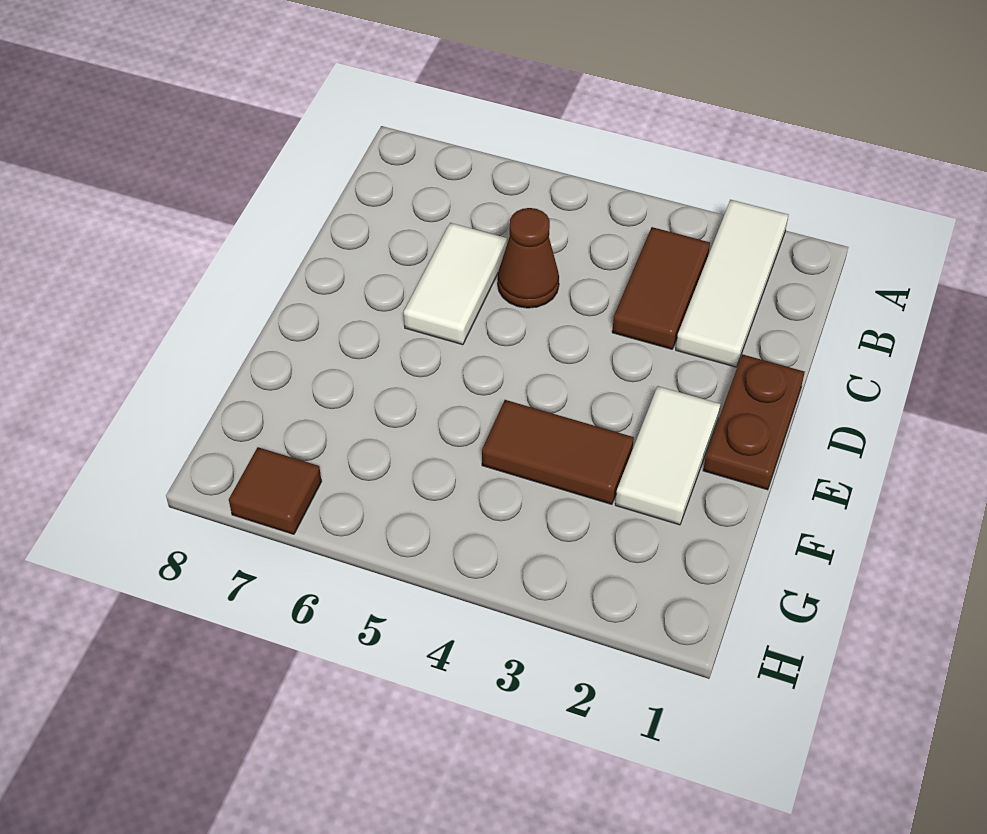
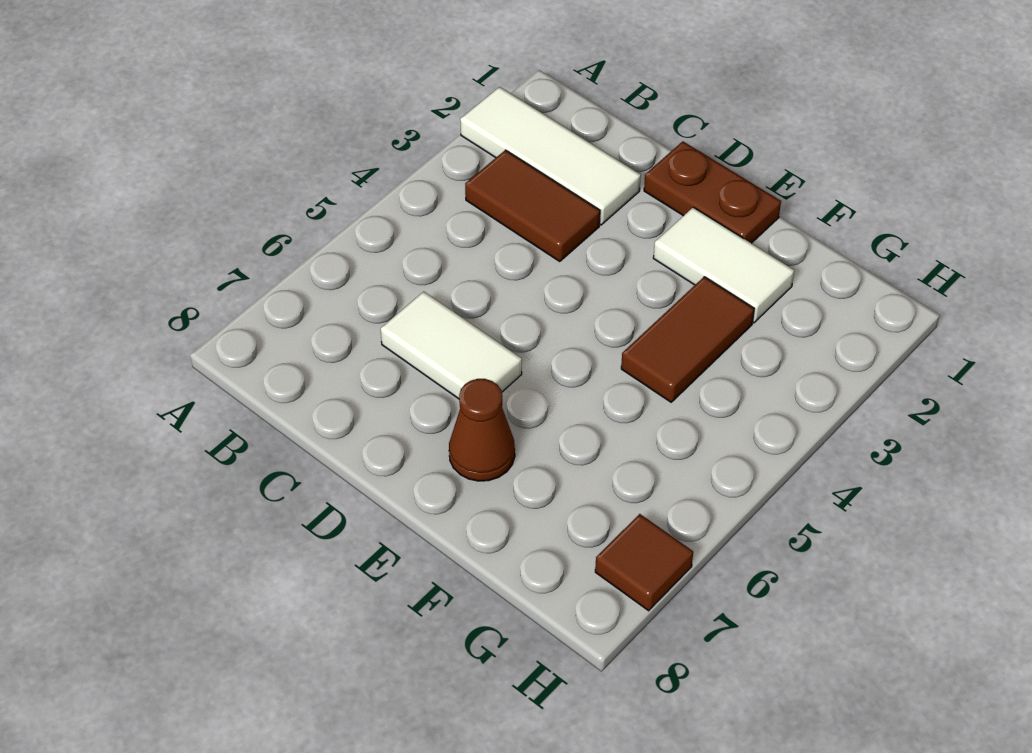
brown 1x1 cone [498,208,559,308] -> brown 1x1 cone moved to [449,379,515,481]

